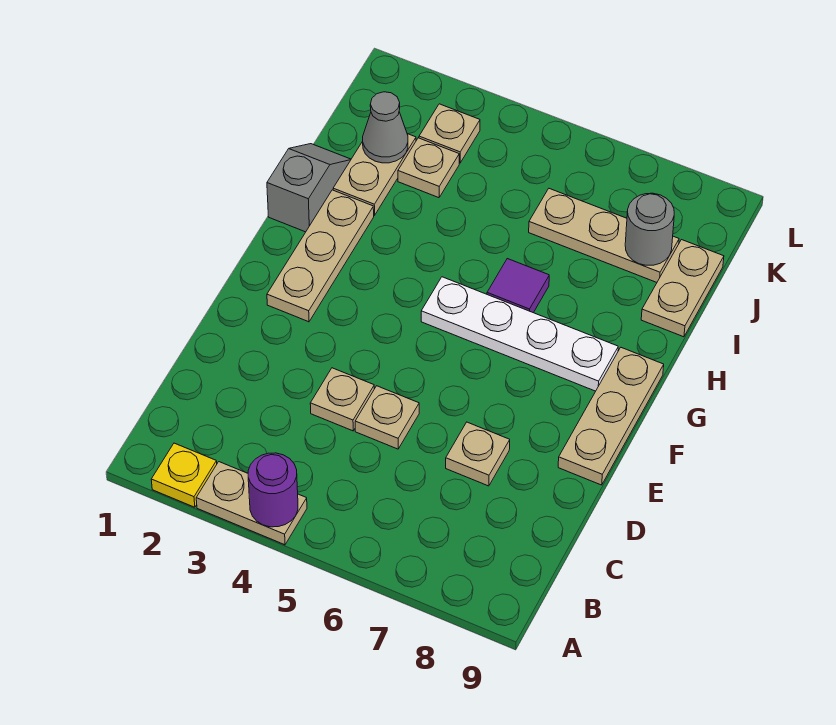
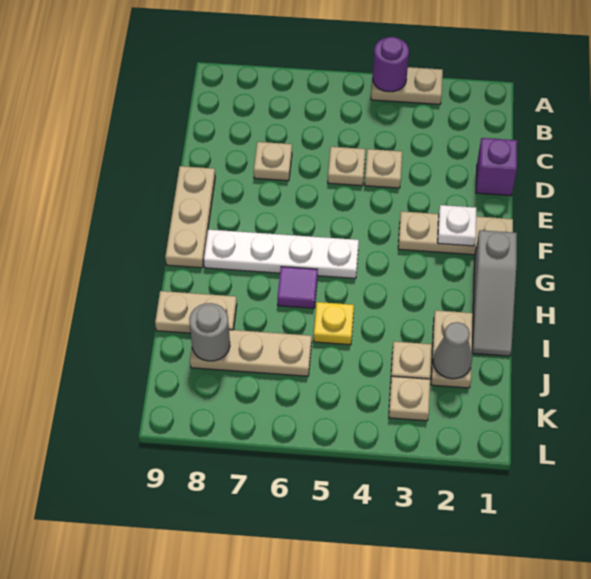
yellow 1x1 plate [151,443,217,507] -> yellow 1x1 plate moved to [314,302,354,345]
none -> purple 1x1 brick [476,138,517,196]
tan 1x3 plate [267,190,374,322] -> tan 1x3 plate turned to [398,211,513,255]
none -> white 1x1 plate [438,205,476,246]
grey 1x2 slope [267,144,351,232] -> grey 1x3 slope [472,230,517,356]
tan 1x2 plate [641,240,724,337] -> tan 1x2 plate turned to [155,291,237,333]

